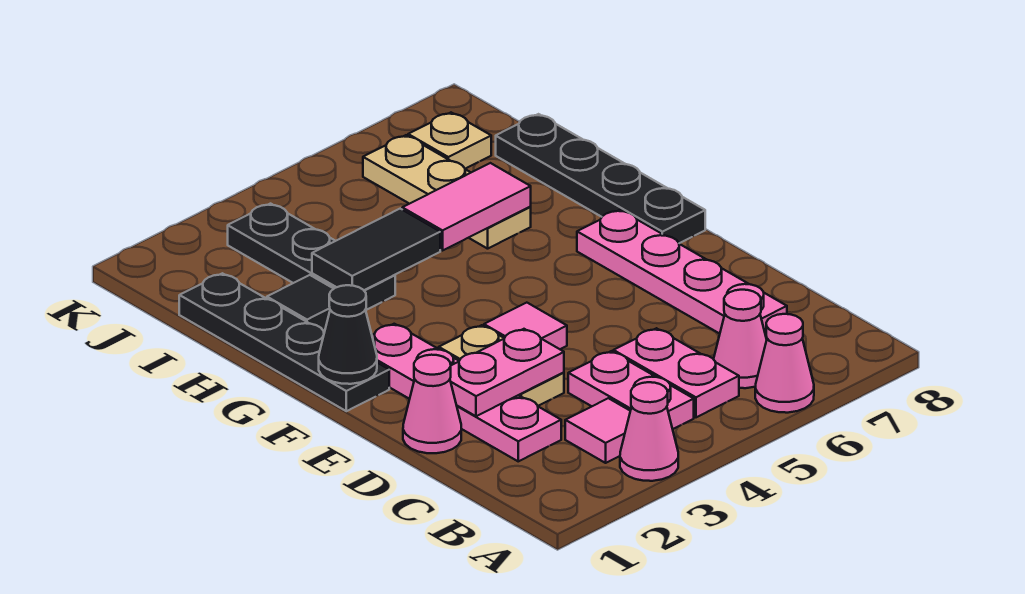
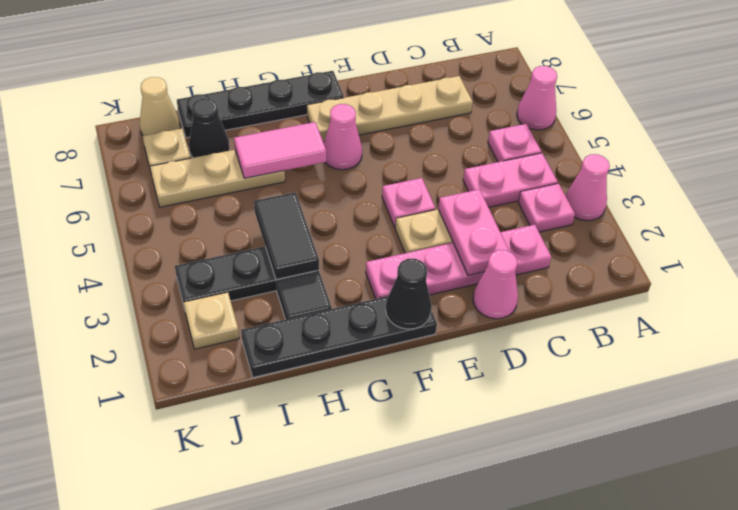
pink 1x1 tile [565,398,630,463] -> pink 1x1 plate [518,184,575,232]
pink 1x2 plate [613,328,739,417] -> pink 1x1 plate [488,124,541,162]
pink 1x1 cone [714,290,767,388] -> pink 1x1 cone moved to [324,104,362,170]
pink 1x4 plate [577,210,787,335] -> tan 1x4 plate [307,76,473,142]
pink 1x1 tile [484,303,567,349] -> pink 1x1 plate [382,178,435,227]
pink 1x2 tile [402,163,531,251] -> pink 1x2 tile turned to [234,122,326,178]
none -> black 1x1 cone [189,98,230,158]
none -> tan 1x1 plate [184,293,239,349]
none -> tan 1x1 cone [140,77,180,136]

